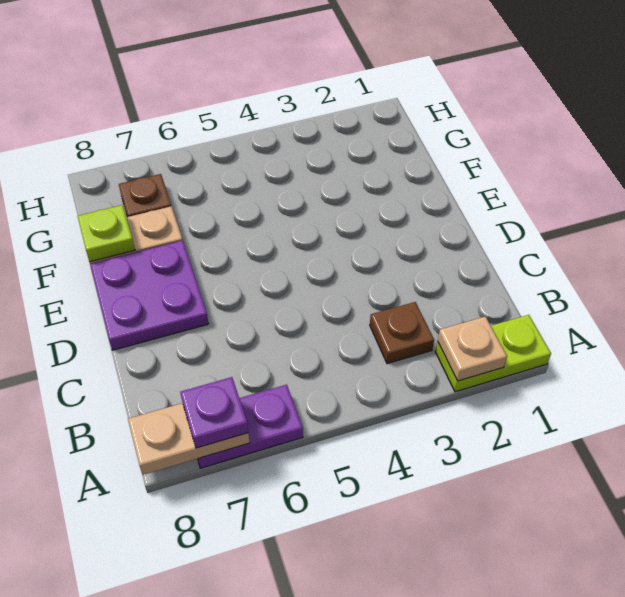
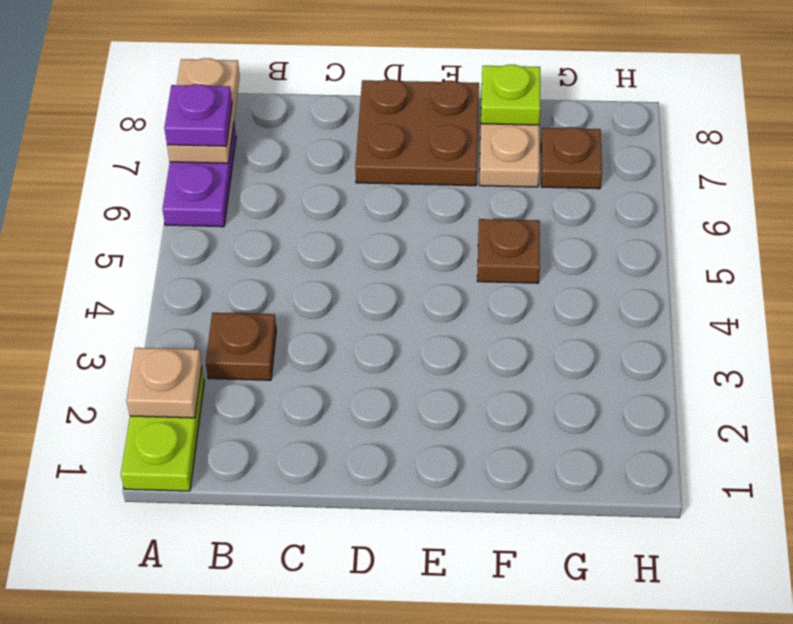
purple 2x2 plate [90,241,209,350] -> brown 2x2 plate [355,79,479,186]
none -> brown 1x1 plate [477,219,540,283]

